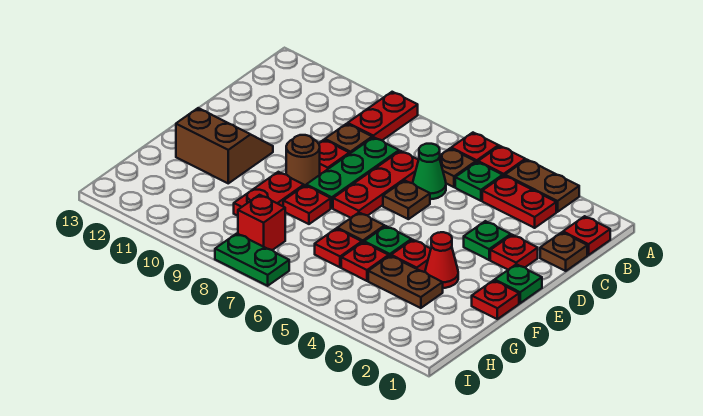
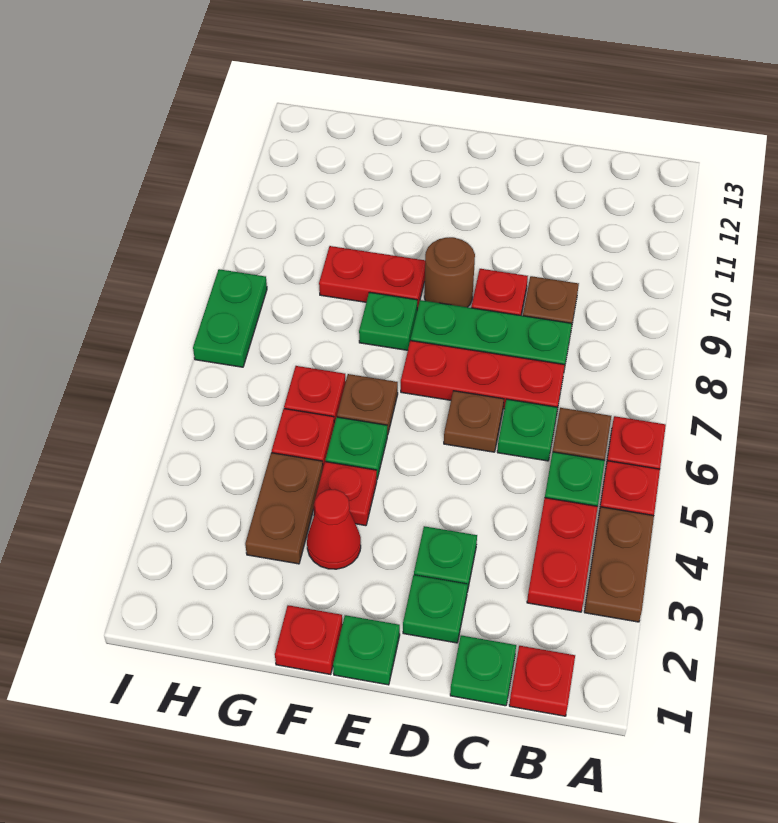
red 1x2 plate [348,92,418,140] -> none
brown 1x1 plate [540,232,587,271] -> green 1x1 plate [450,635,516,706]
green 1x1 cone [413,144,446,199] -> green 1x1 plate [497,399,557,461]
red 1x1 plate [490,235,538,270] -> green 1x1 plate [403,575,468,643]
brown 2x2 slope [176,108,273,183] -> none
red 1x1 plate [283,185,331,224] -> green 1x1 plate [359,292,417,350]
red 1x1 brick [238,195,285,250] -> none

